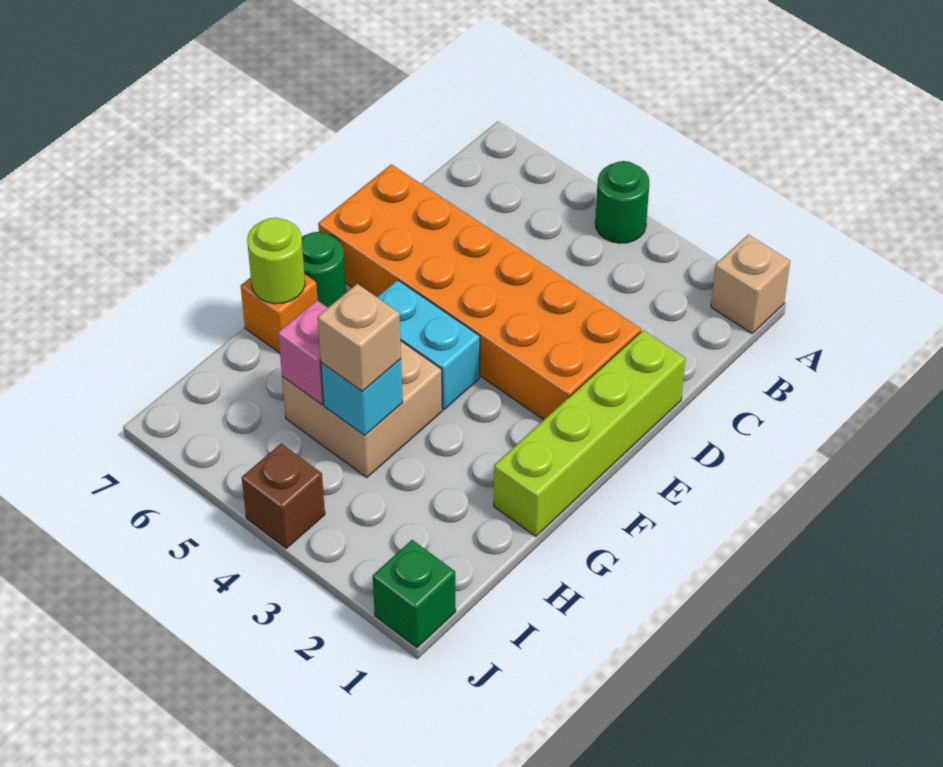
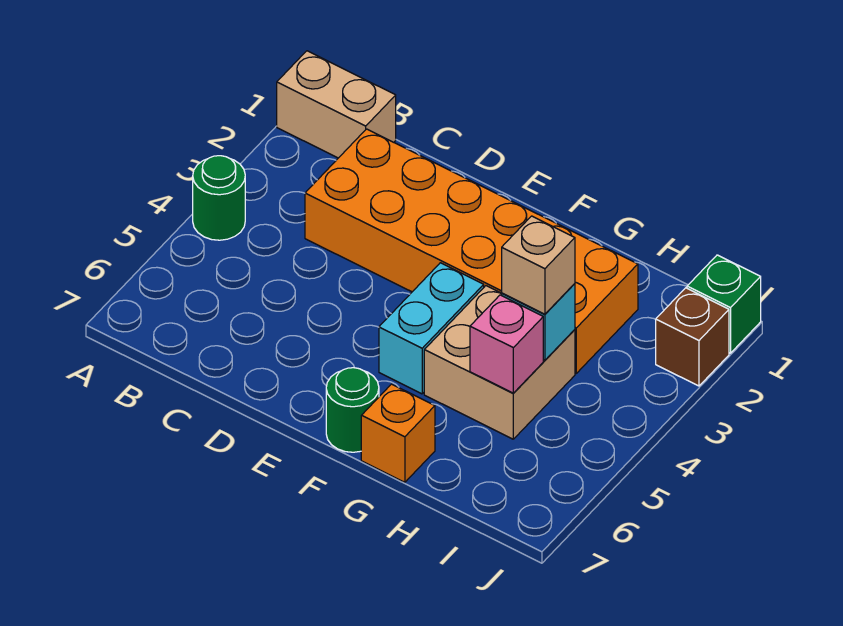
tan 1x1 brick [711,235,790,333] -> tan 1x2 brick [277,51,396,158]
lime 1x4 brick [494,330,685,536] -> none
orange 2x6 brick [318,164,641,420] -> orange 2x6 brick turned to [305,129,638,373]
lime 1x1 round brick [247,218,305,304] -> none
brown 1x1 brick [242,443,325,548] -> brown 1x1 brick moved to [656,288,729,386]

